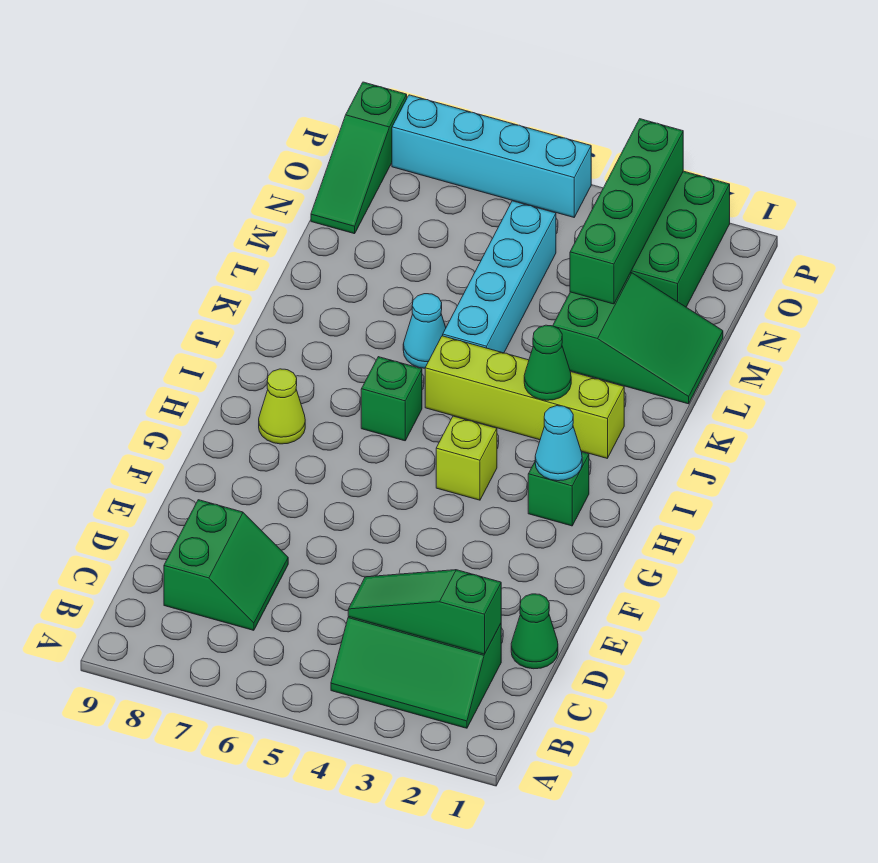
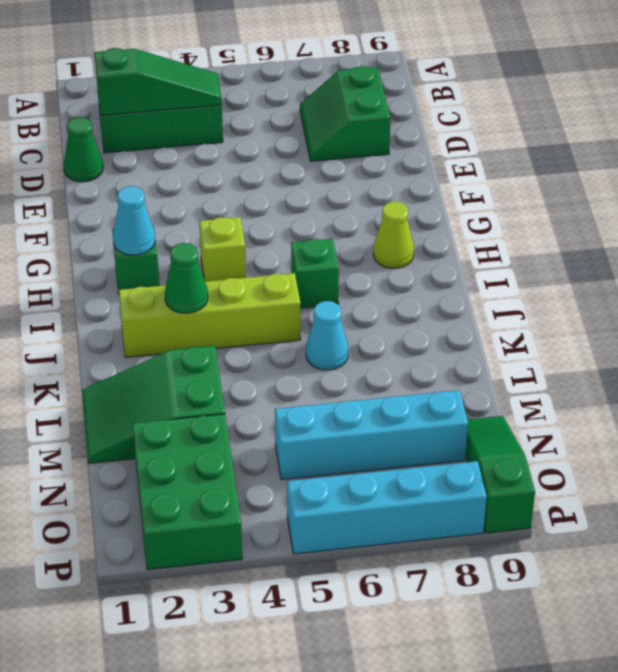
cyan 1x4 brick [443,201,556,353] -> cyan 1x4 brick turned to [275,390,468,480]
green 1x4 brick [570,119,683,304] -> none

